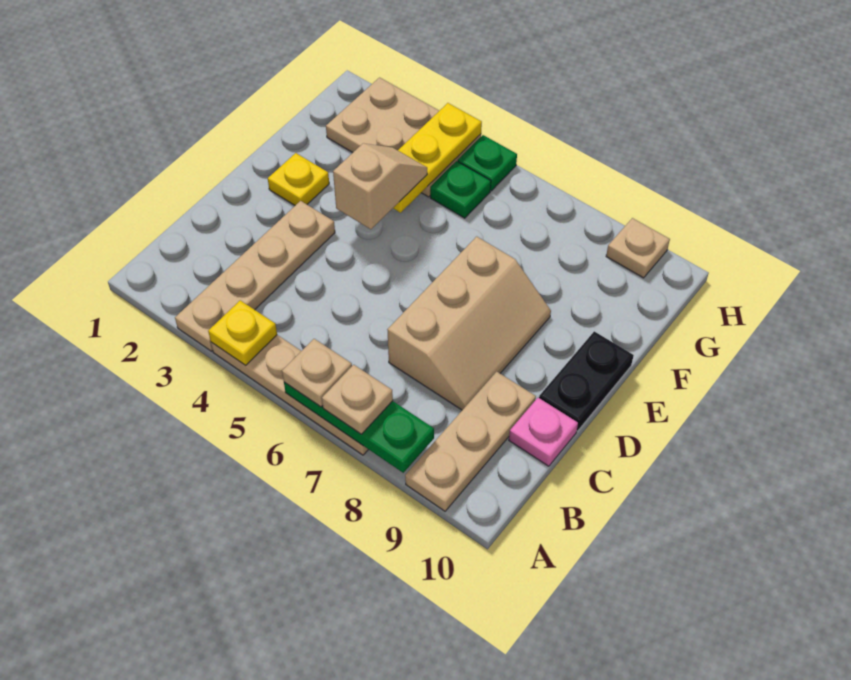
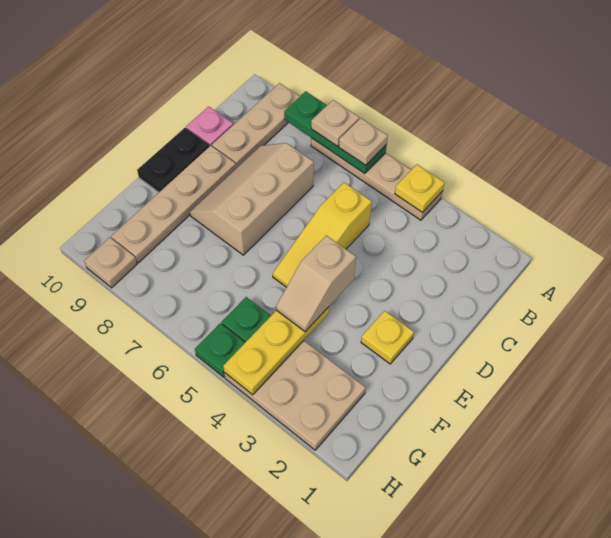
tan 1x4 plate [175,201,335,351] -> tan 1x4 plate moved to [111,146,236,263]
none -> yellow 1x3 slope [273,183,372,287]

